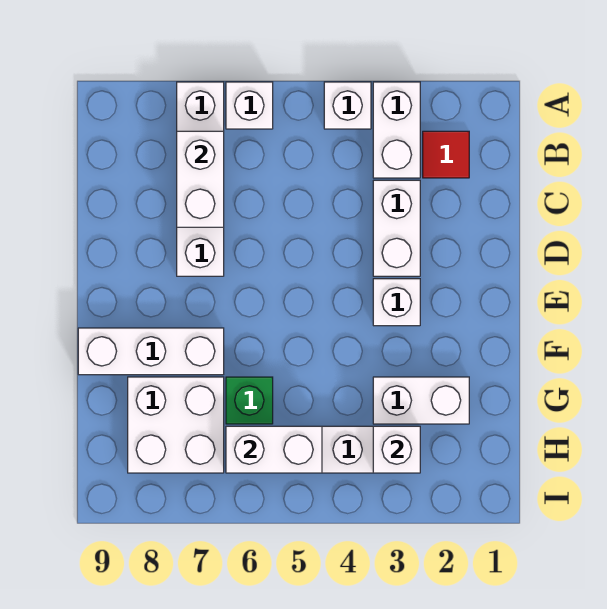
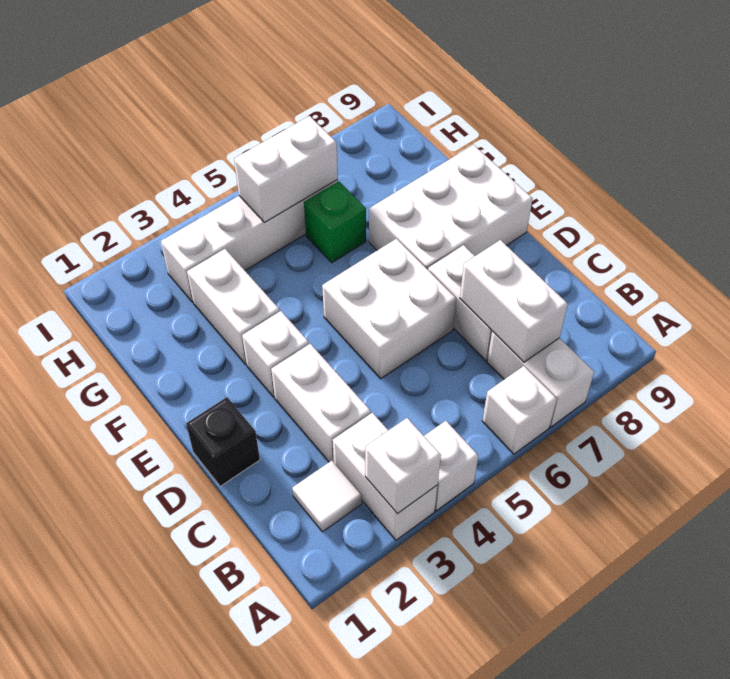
red 1x1 tile [423,131,469,178] -> white 1x1 tile [292,461,362,532]
none -> black 1x1 brick [186,397,260,486]
white 1x3 brick [78,328,224,375] -> white 2x3 brick [369,145,533,270]
white 1x2 brick [373,377,469,424] -> white 1x2 brick turned to [187,249,280,364]
white 2x2 brick [128,377,224,473] -> white 2x2 brick moved to [322,239,456,379]
white 1x1 brick [373,426,420,473] -> white 1x1 brick moved to [365,418,441,514]

